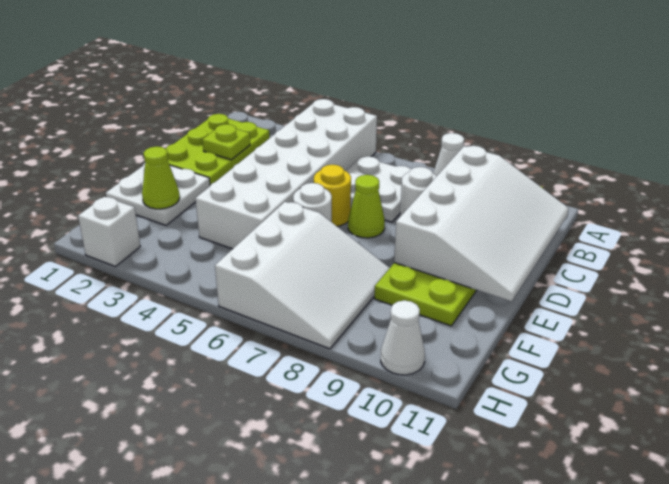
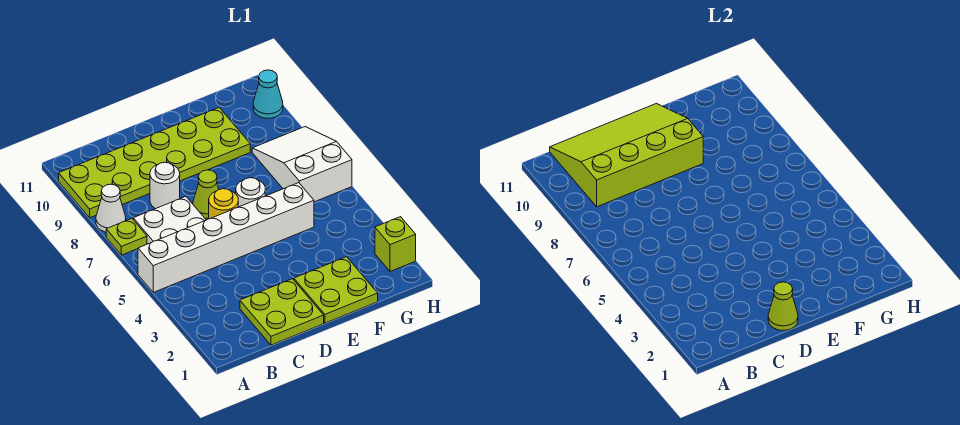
white 2x6 brick [195,99,377,249] -> white 1x6 brick [138,183,314,292]
lime 2x3 plate [166,114,270,186] -> lime 2x2 plate [240,279,324,345]
white 3x4 slope [394,146,569,301] -> lime 3x4 slope [550,104,703,207]
lime 1x1 plate [202,124,250,160] -> lime 1x1 plate moved to [106,218,147,255]
white 2x2 plate [106,163,210,225] -> lime 2x2 plate [294,257,378,323]
lime 1x1 cone [142,147,180,209] -> lime 1x1 cone moved to [768,282,798,330]
white 3x3 slope [215,202,390,349] -> white 2x3 slope [252,127,352,202]
white 1x1 brick [78,197,140,267] -> lime 1x1 brick [375,217,416,271]
white 1x1 cone [381,300,425,375] -> cyan 1x1 cone [253,70,283,118]

